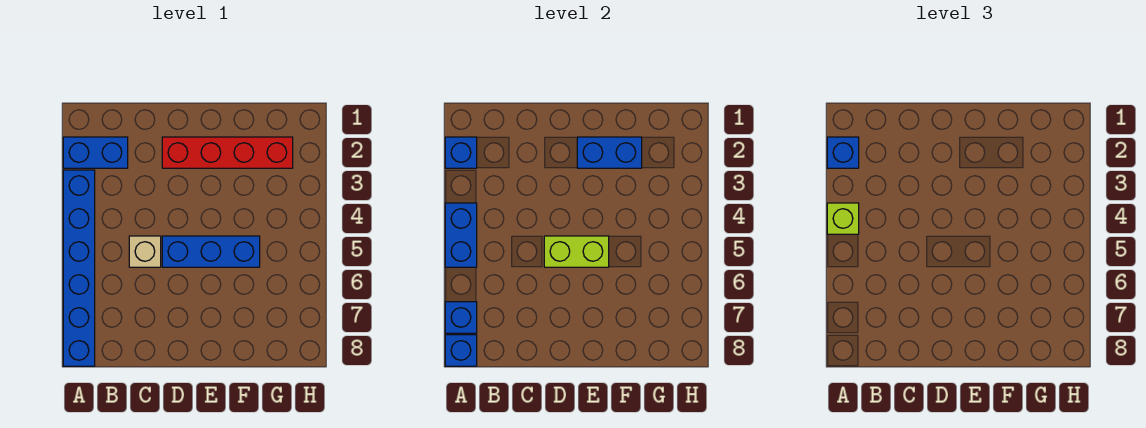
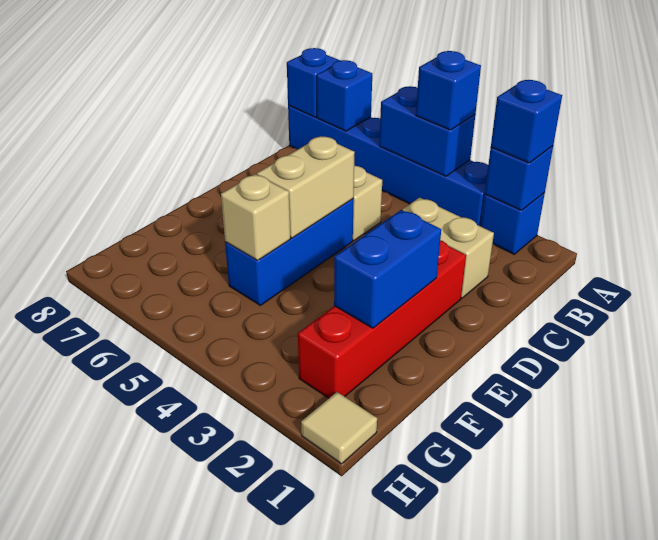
blue 1x2 brick [63,137,128,168] -> blue 1x1 brick [481,193,545,254]
lime 1x1 brick [827,203,859,234] -> blue 1x1 brick [416,51,481,130]
none -> tan 1x2 brick [402,198,494,298]
lime 1x2 brick [544,236,609,267] -> tan 1x2 brick [257,136,355,238]
none -> tan 1x1 brick [221,174,290,260]
none -> tan 1x1 tile [301,392,377,464]

